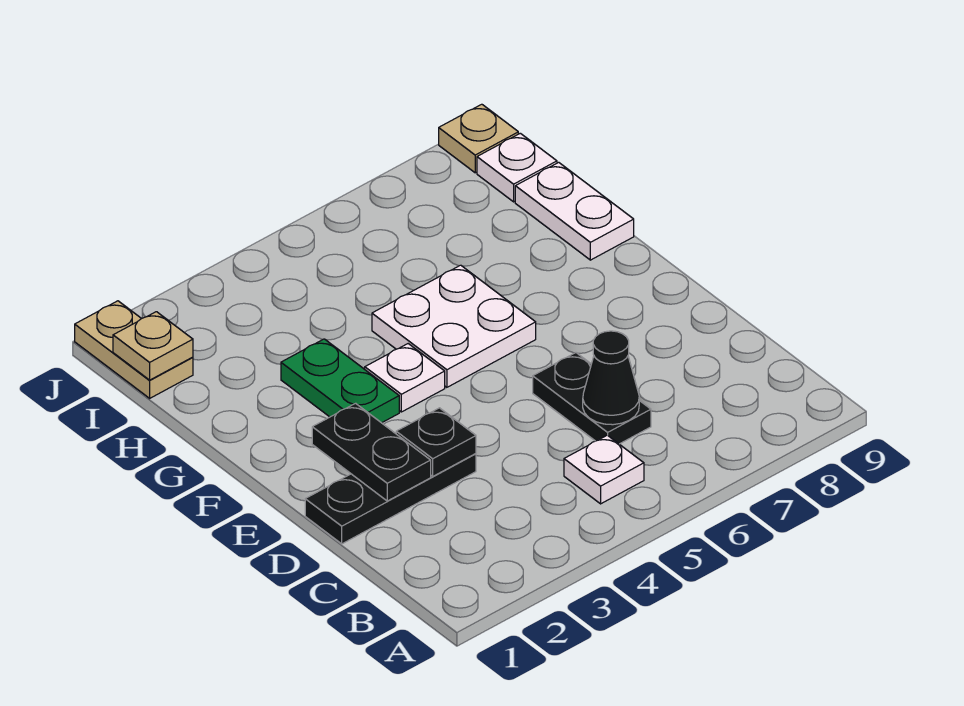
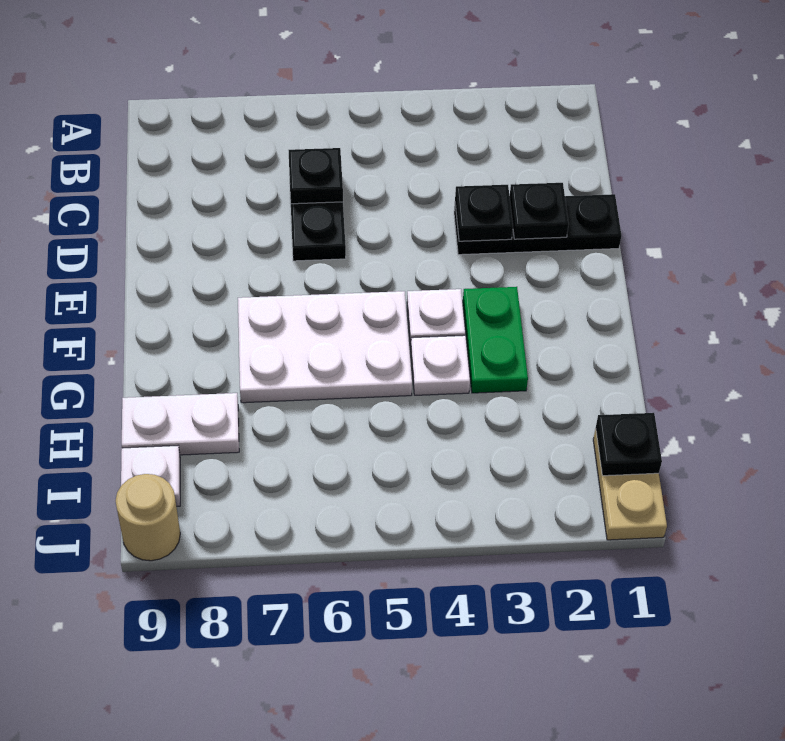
white 1x1 plate [564,435,644,504] -> white 1x1 plate moved to [411,335,470,395]
black 1x1 cone [583,331,639,425] -> black 1x1 plate [289,148,343,204]
black 1x2 plate [312,403,431,501] -> black 1x1 plate [510,183,569,239]
white 2x2 plate [372,265,536,387] -> white 2x3 plate [238,291,412,403]
white 1x2 plate [515,162,634,260] -> white 1x2 plate turned to [122,393,239,455]
tan 1x1 plate [113,312,193,380] -> black 1x1 plate [596,413,662,476]
tan 1x1 plate [439,104,518,173] -> tan 1x1 round brick [116,474,180,561]

